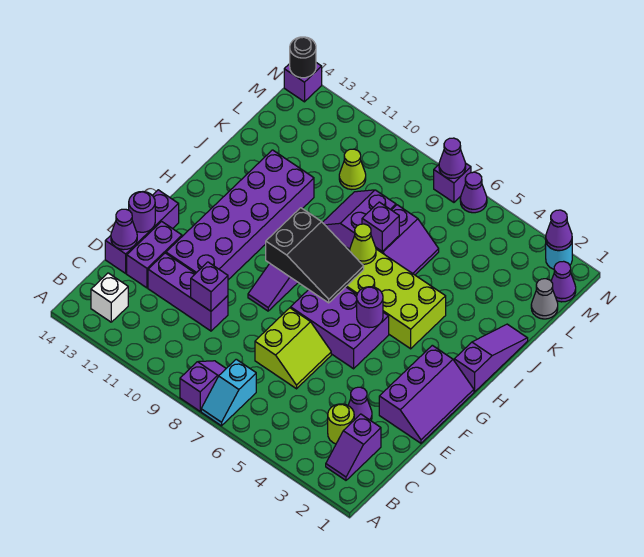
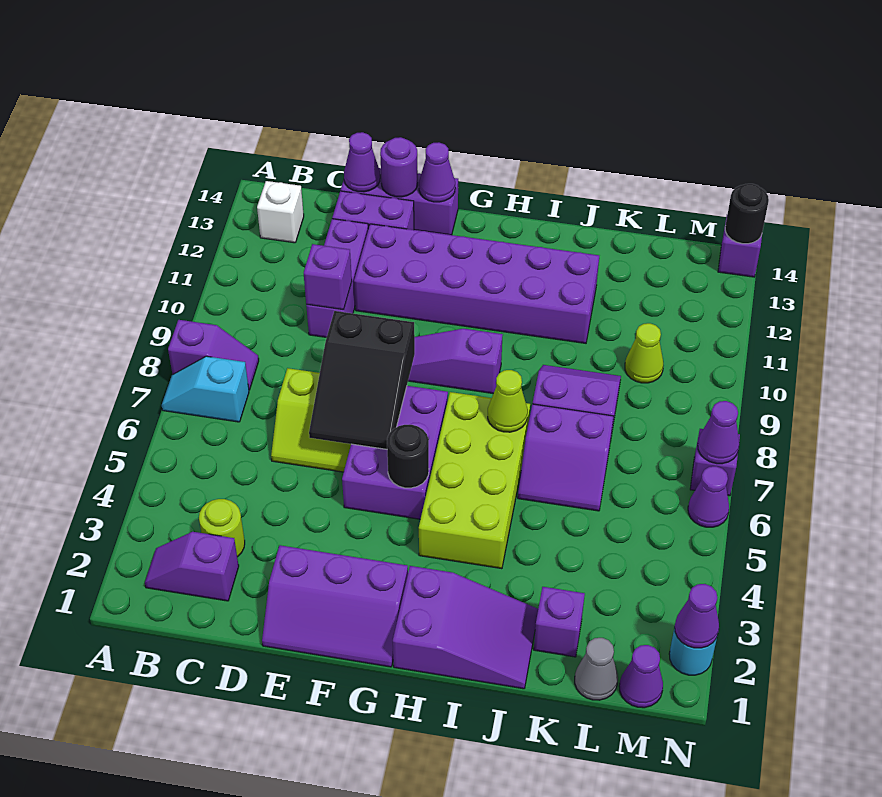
purple 1x1 cone [348,387,372,421] -> purple 1x1 cone moved to [419,142,455,202]
purple 1x1 round brick [357,287,383,328] -> black 1x1 round brick [387,425,429,488]
black 2x3 slope [266,208,364,303] -> black 2x3 slope moved to [309,311,415,449]
purple 1x3 slope [454,324,528,392] -> purple 2x3 slope [393,566,538,689]
purple 1x1 brick [362,202,399,251] -> purple 1x1 brick moved to [534,587,585,657]

